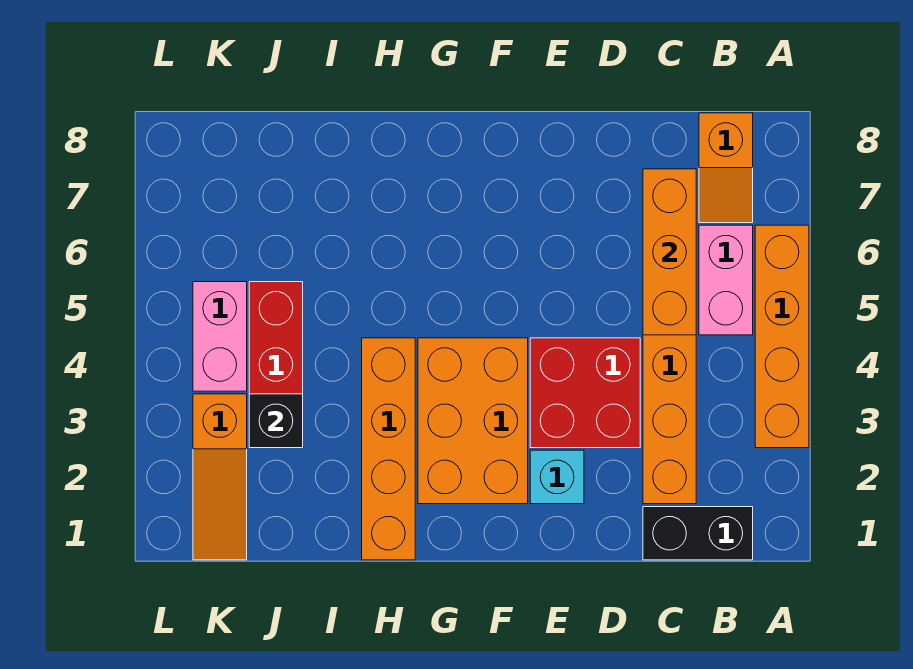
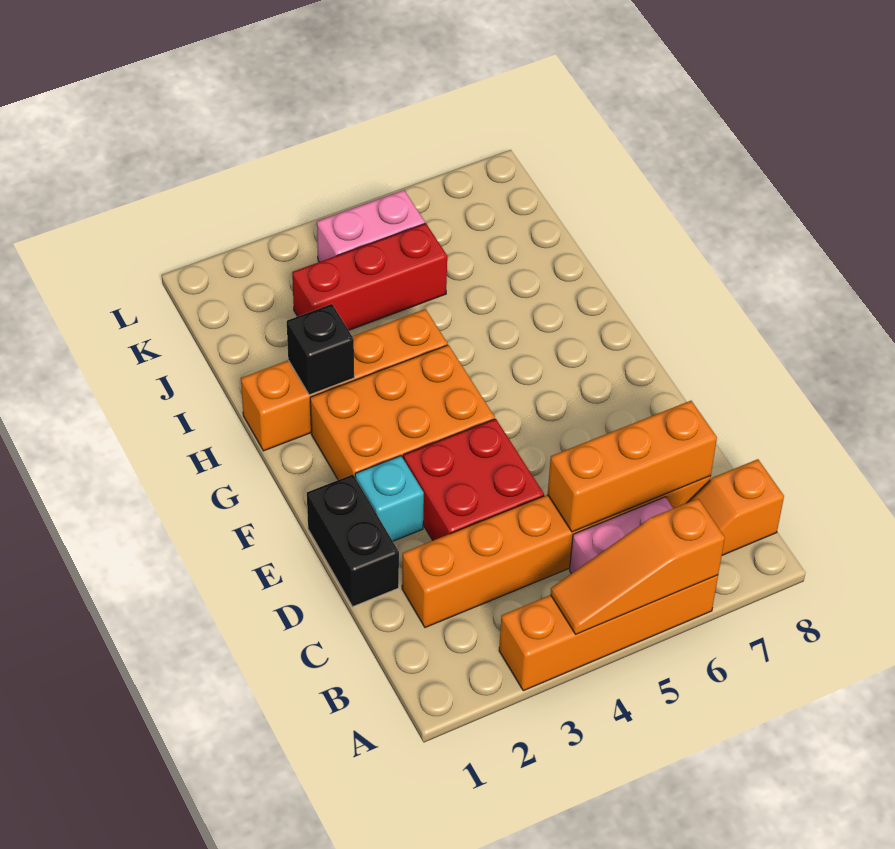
black 1x2 brick [643,507,753,560] -> black 1x2 brick moved to [307,475,399,607]
black 1x1 brick [249,394,303,448] -> black 1x1 brick moved to [287,304,354,395]
orange 1x3 slope [193,394,247,560] -> orange 1x3 slope moved to [551,499,725,634]

